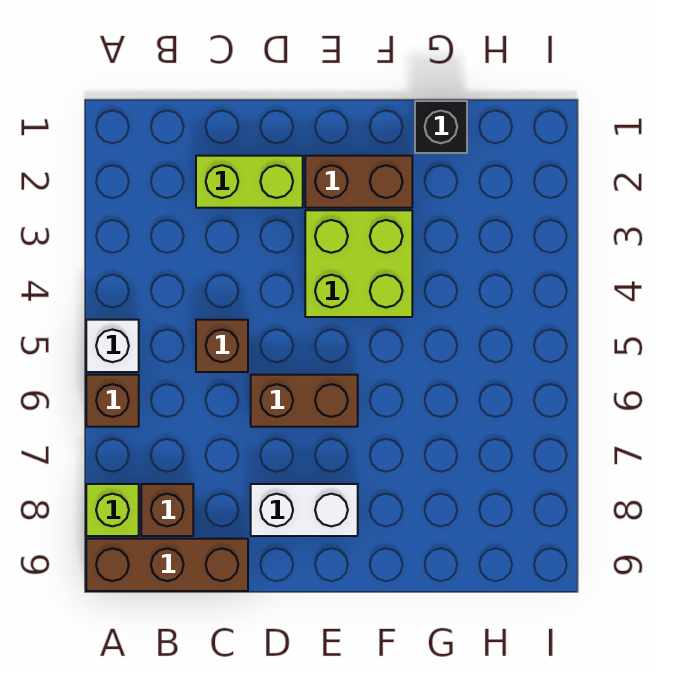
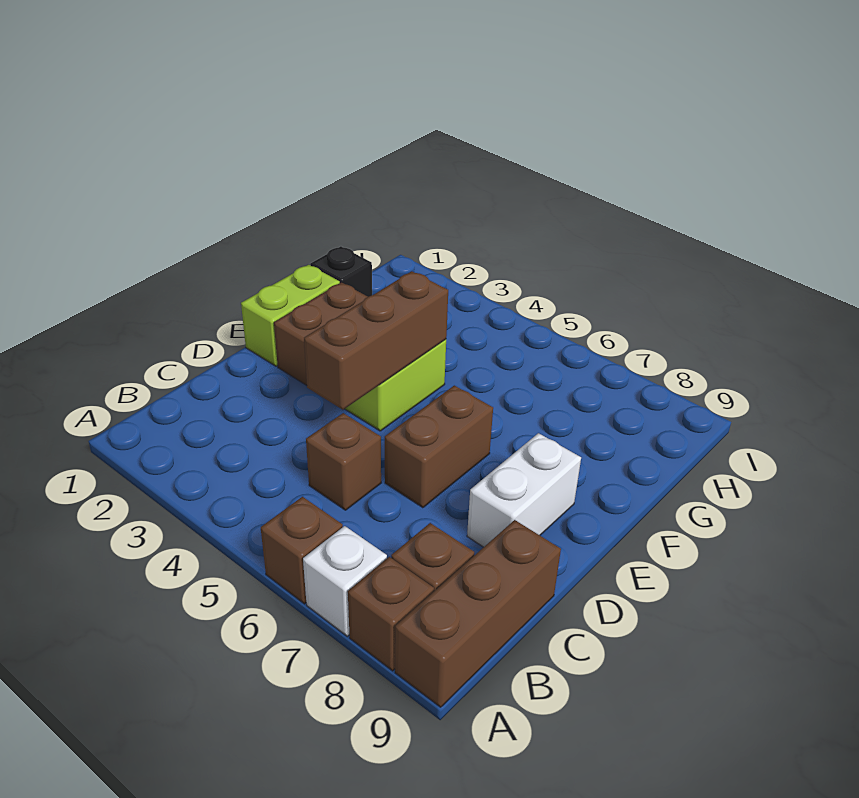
white 1x1 brick [86,320,139,372] -> white 1x1 brick moved to [303,526,387,636]
lime 1x1 brick [86,484,139,536] -> brown 1x1 brick [348,557,434,671]
lime 1x2 brick [196,156,303,208] -> lime 1x2 brick moved to [241,265,340,366]
none -> brown 1x3 brick [304,271,448,410]

